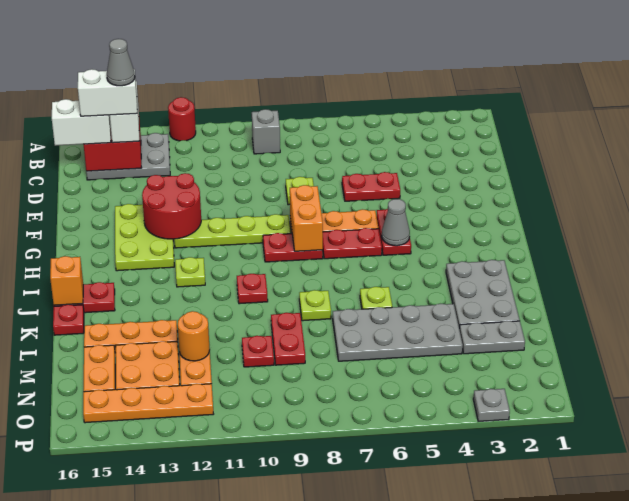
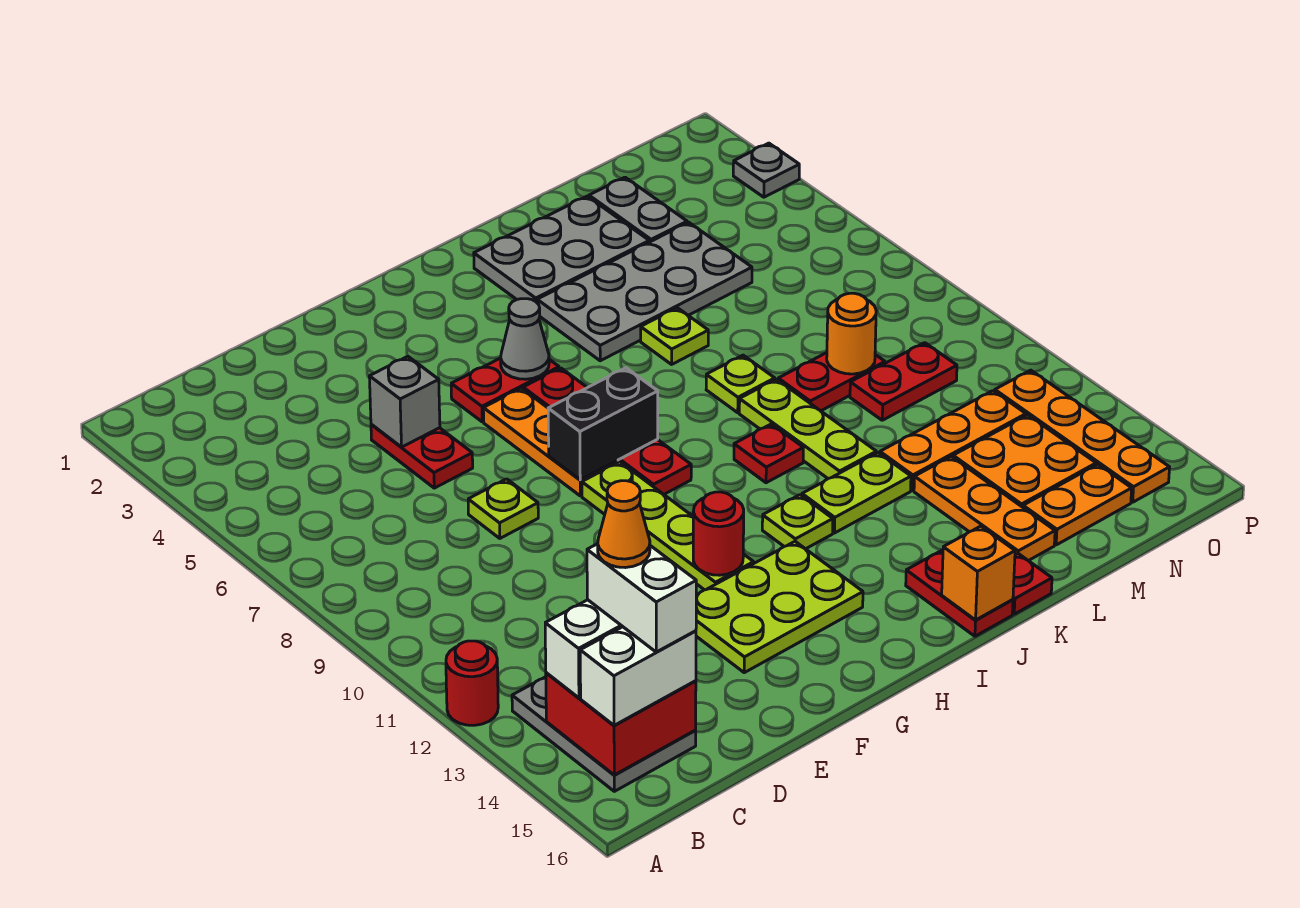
grey 1x1 brick [252,109,280,154] -> grey 1x1 brick moved to [369,356,440,447]
grey 1x1 cone [107,39,135,86] -> orange 1x1 cone [598,481,650,568]
white 1x2 brick [52,99,111,146] -> white 1x2 brick turned to [580,627,696,725]
red 2x2 round brick [142,173,201,239] -> red 1x1 round brick [693,492,744,575]
orange 1x2 brick [290,185,323,251] -> black 1x2 brick [548,368,658,480]
none -> lime 1x2 plate [802,453,911,533]
none -> lime 1x3 plate [739,379,876,479]
grey 2x4 plate [333,304,463,361] -> grey 2x4 plate turned to [537,222,752,361]
red 1x1 plate [242,336,274,367] -> red 1x2 plate [850,343,957,420]
orange 1x1 round brick [178,311,210,361] -> orange 1x1 round brick moved to [827,293,876,374]

